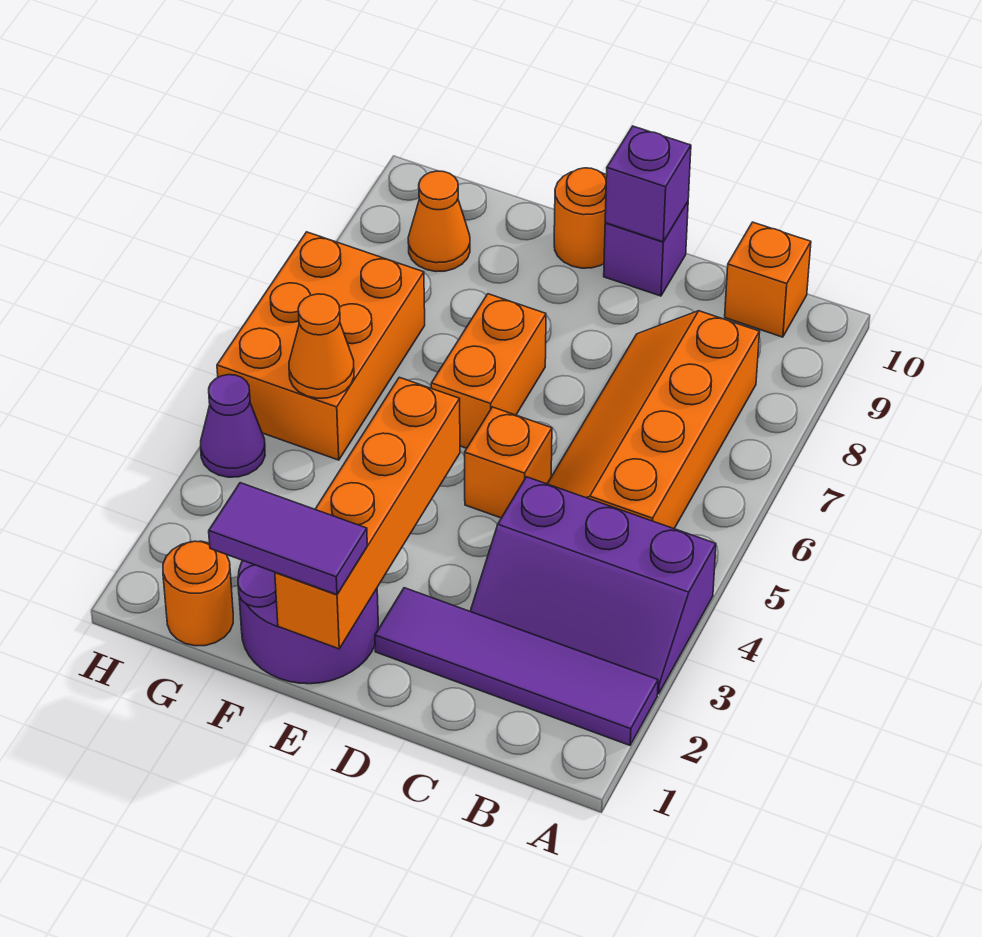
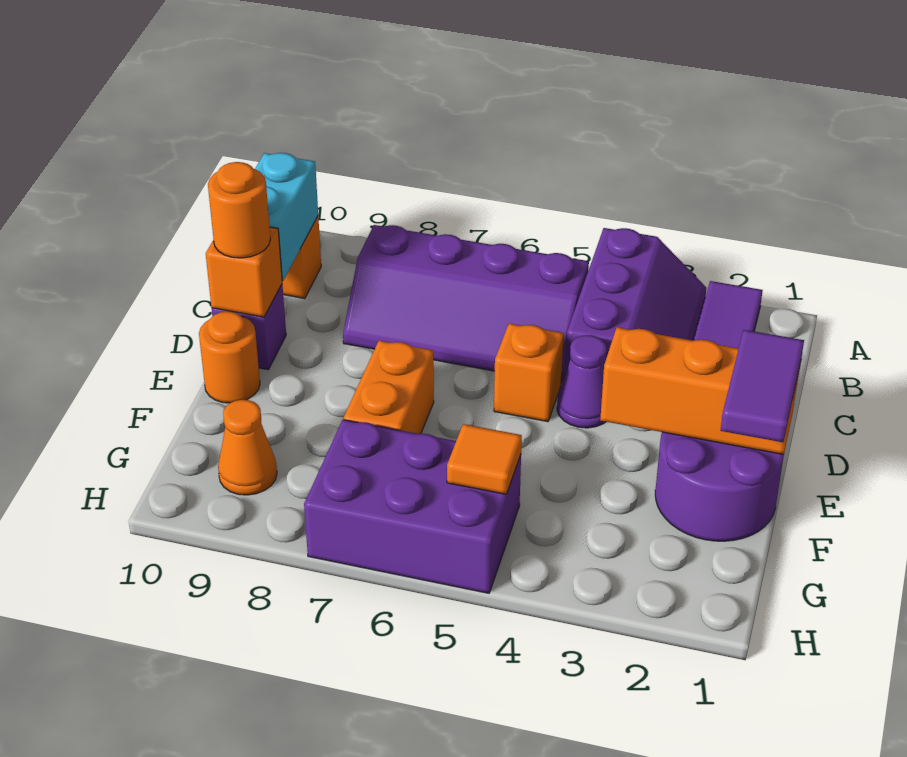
orange 2x4 slope [548,311,760,529] -> purple 2x4 slope [343,225,589,383]
none -> cyan 1x2 brick [255,153,318,281]
purple 1x1 brick [605,126,691,242] -> orange 1x1 brick [206,227,282,317]
orange 1x4 brick [275,377,460,649] -> orange 1x3 brick [600,327,800,454]
orange 1x2 brick [431,294,546,448] -> orange 1x2 brick turned to [343,341,434,434]
orange 1x1 round brick [163,541,233,646] -> orange 1x1 round brick moved to [208,162,270,258]
orange 2x3 brick [217,232,425,460] -> purple 2x3 brick [304,420,521,593]
orange 1x1 cone [289,294,354,398] -> orange 1x1 tile [447,424,522,494]
purple 1x1 cone [201,375,265,477] -> purple 1x1 cone moved to [557,335,607,428]

